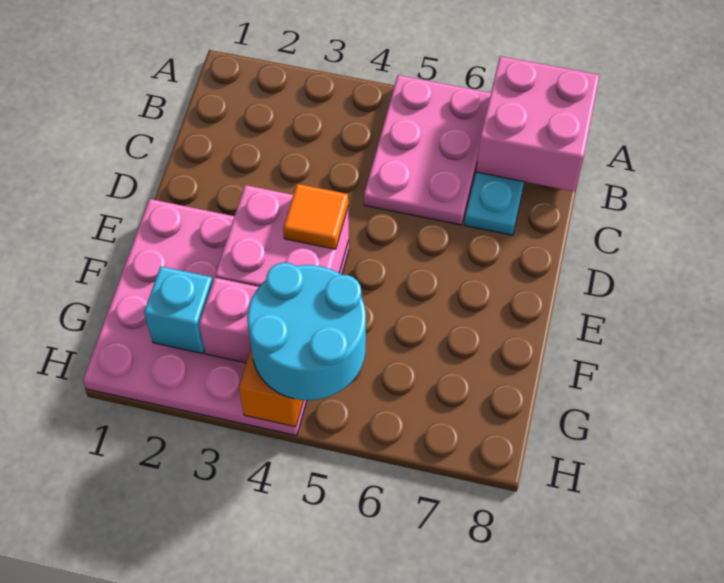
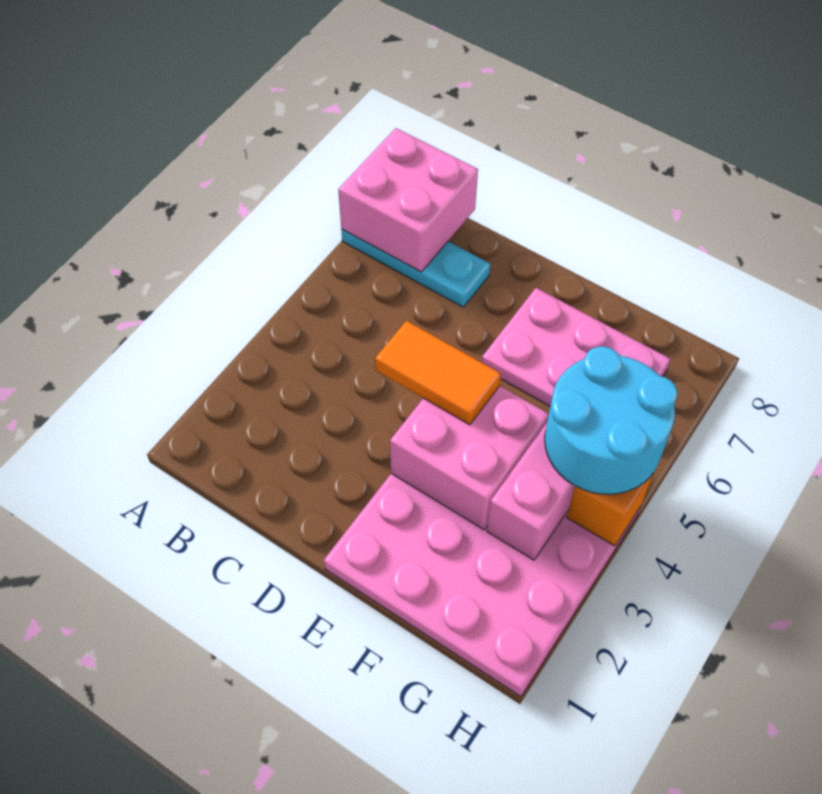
pink 2x3 plate [364,75,491,225] -> pink 2x3 plate moved to [482,288,670,406]
orange 1x1 tile [283,184,348,249] -> orange 1x2 tile [375,321,501,425]
cyan 1x1 brick [144,266,213,354] -> none

